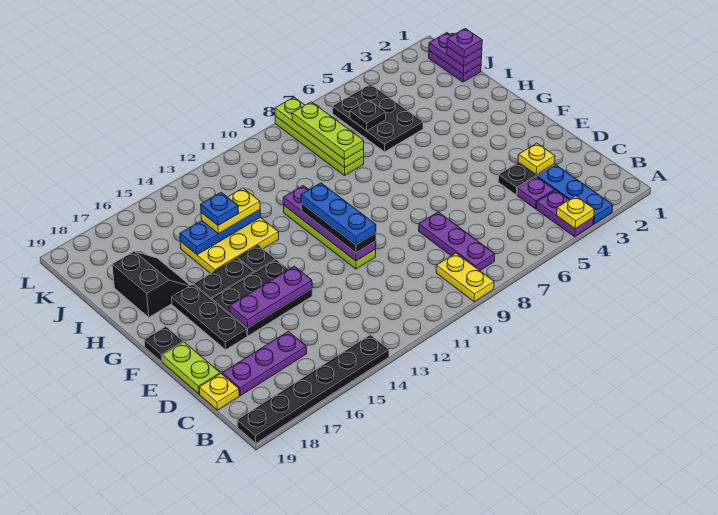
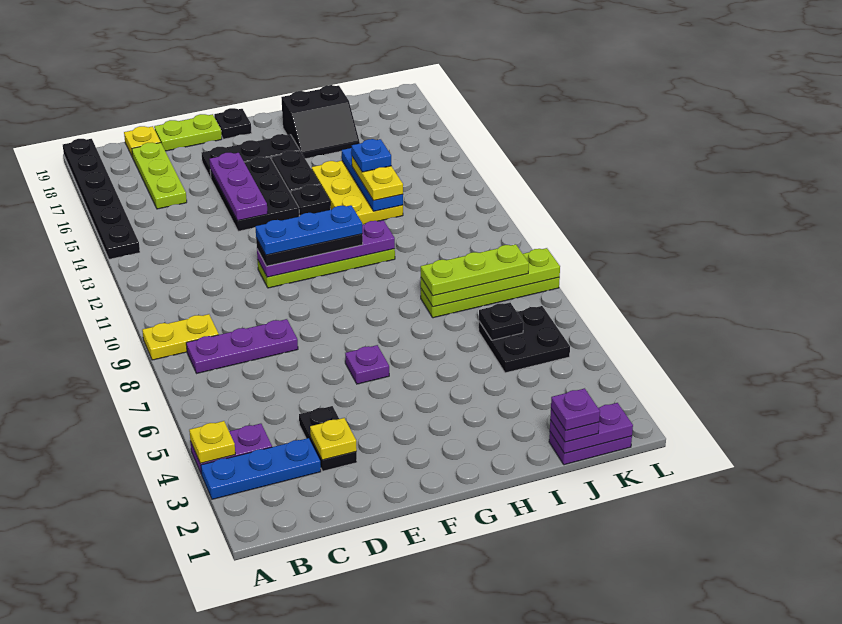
purple 1x1 plate [517,177,554,209] -> purple 1x1 plate moved to [345,345,389,384]
purple 1x3 plate [222,331,307,396] -> lime 1x3 plate [132,143,187,209]
black 2x3 plate [332,84,423,152] -> black 2x2 plate [479,306,570,373]

